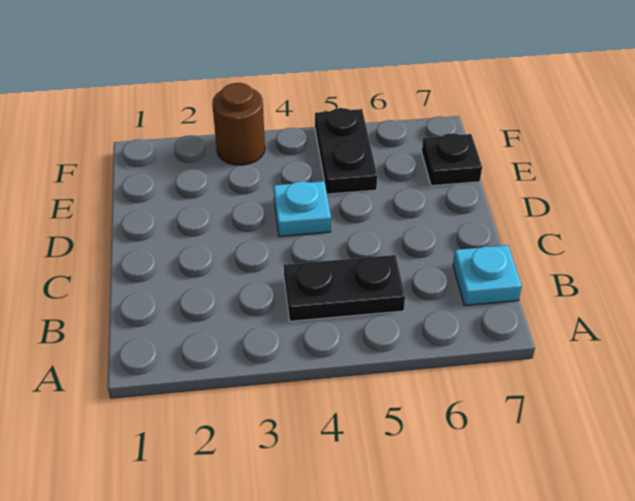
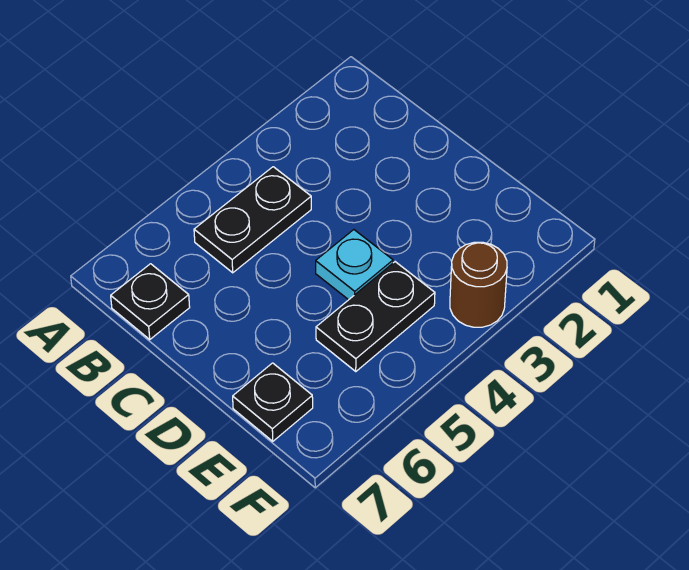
cyan 1x1 plate [453,245,522,306] -> black 1x1 plate [111,264,190,339]
black 1x2 plate [315,108,377,194] -> black 1x2 plate turned to [316,262,435,371]

